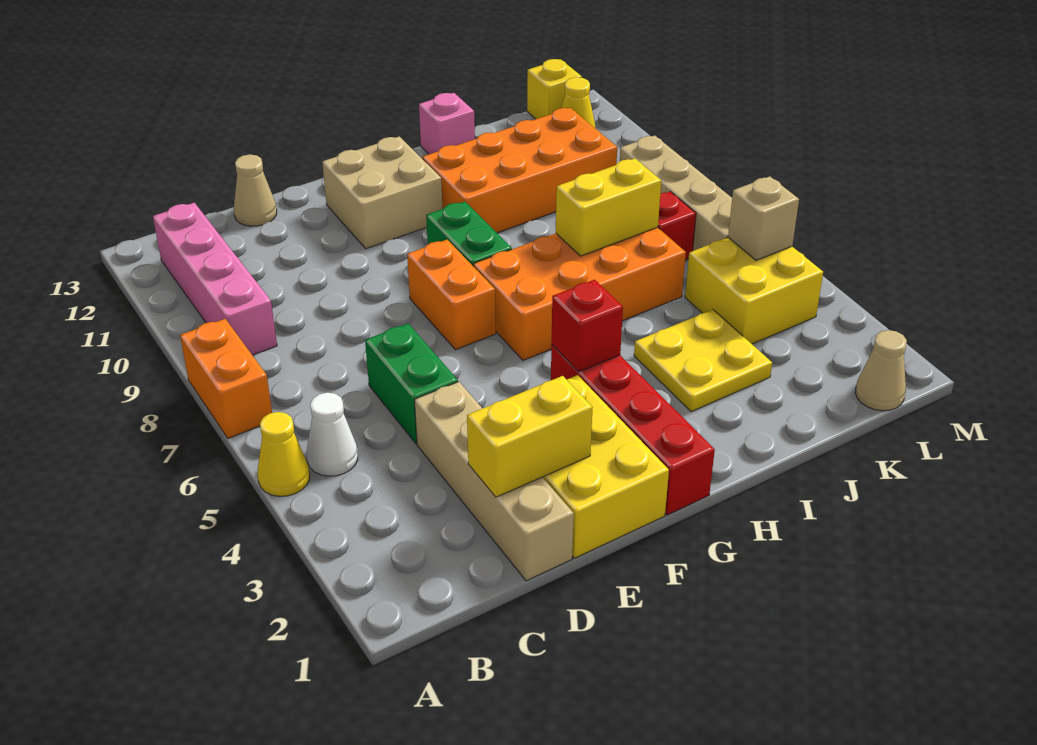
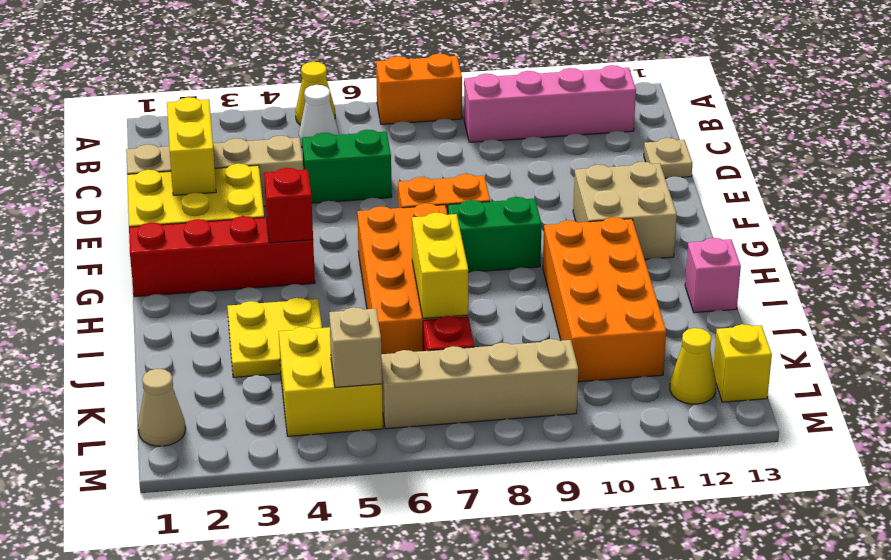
tan 1x1 cone [234,154,277,226] -> tan 1x1 plate [644,138,692,178]

